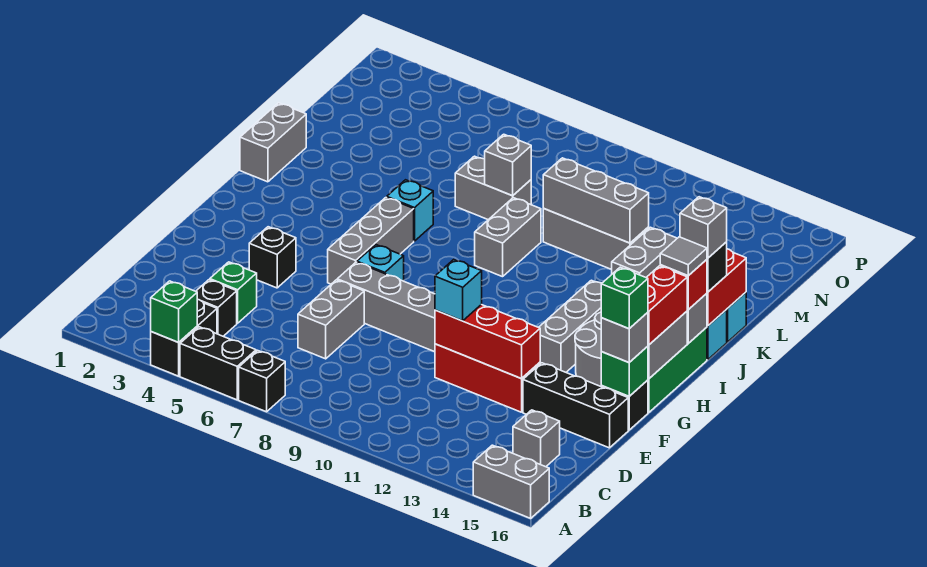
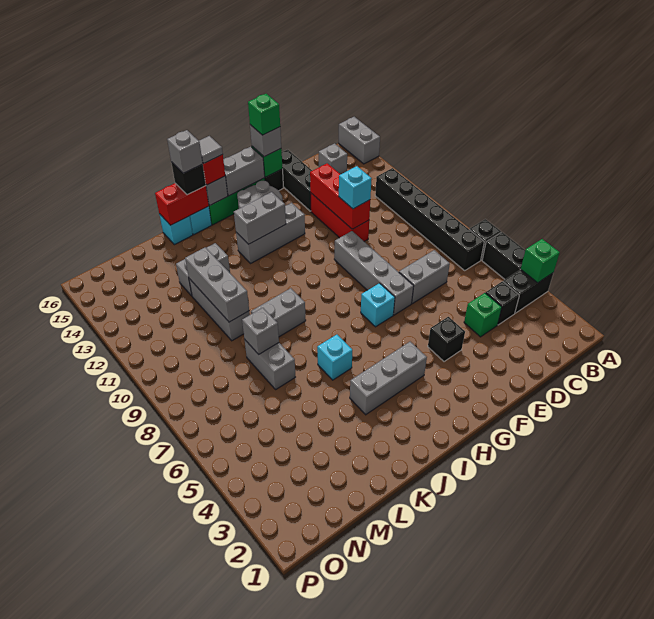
none -> black 1x6 brick [375,168,484,270]
grey 1x3 brick [328,197,414,284] -> grey 1x3 brick moved to [350,342,427,415]
red 1x2 brick [646,266,688,345] -> none
grey 1x2 brick [240,103,306,182] -> grey 1x2 brick moved to [234,192,286,244]

